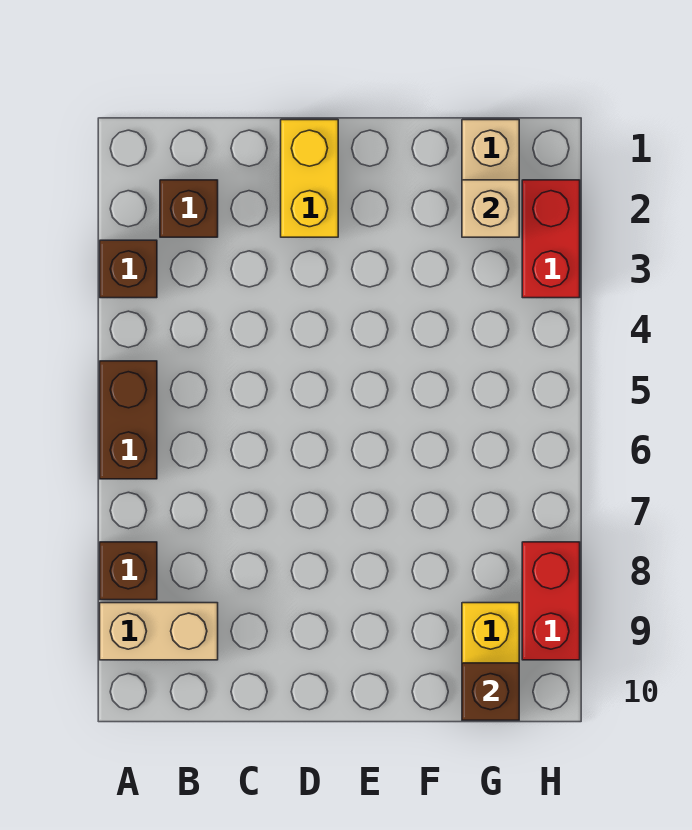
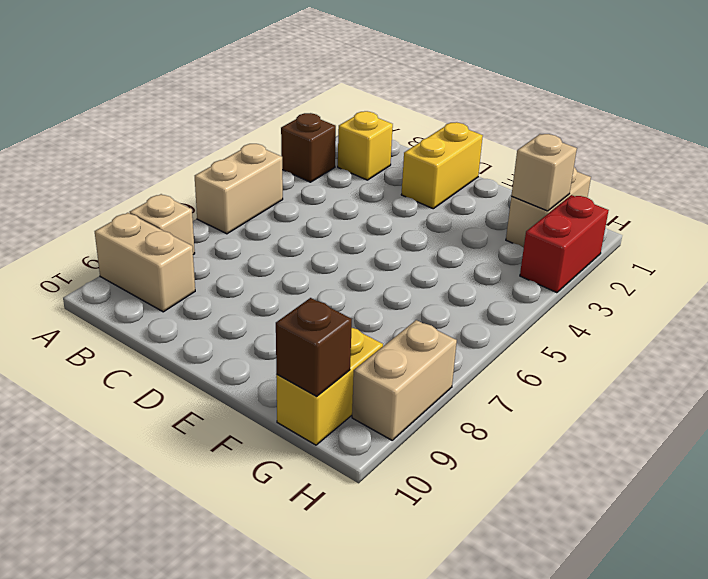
brown 1x2 brick [100,361,157,479] -> tan 1x2 brick [195,144,283,234]
brown 1x1 brick [100,542,157,600] -> tan 1x1 brick [130,194,195,255]
brown 1x1 brick [160,180,218,237] -> yellow 1x1 brick [338,111,393,180]
red 1x2 brick [522,542,580,660] -> tan 1x2 brick [352,320,457,440]

